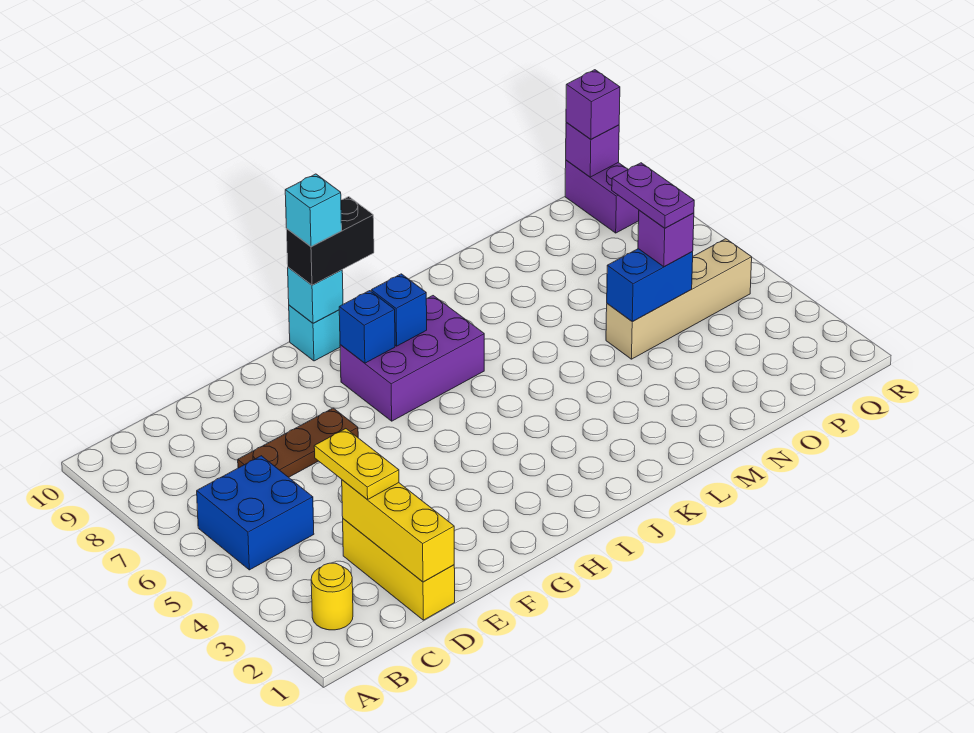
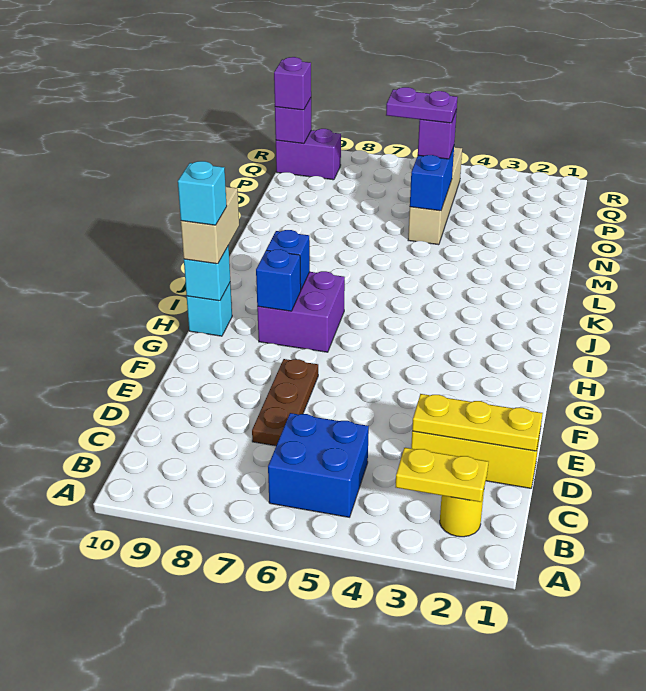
yellow 1x3 brick [342,480,454,582] -> yellow 1x3 plate [412,394,543,451]
yellow 1x2 plate [314,429,399,499] -> yellow 1x2 plate moved to [396,448,488,502]
purple 2x3 brick [340,296,484,421] -> purple 2x2 brick [257,271,345,352]
black 1x2 brick [286,197,374,285] -> tan 1x2 brick [181,187,239,264]

